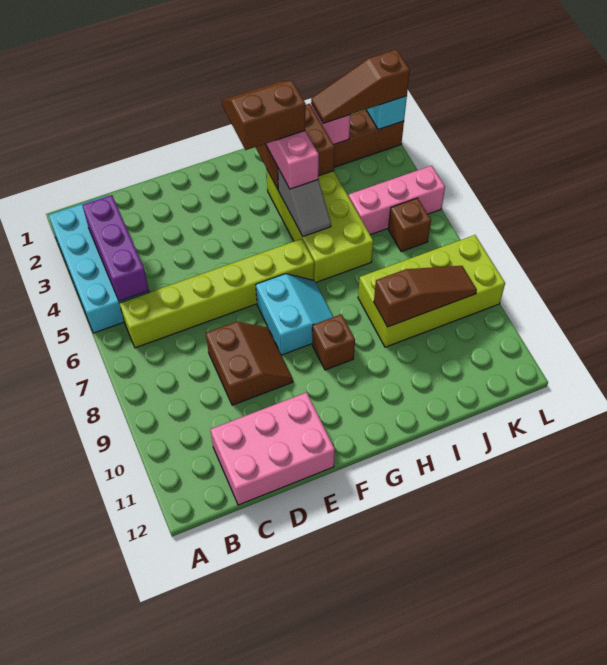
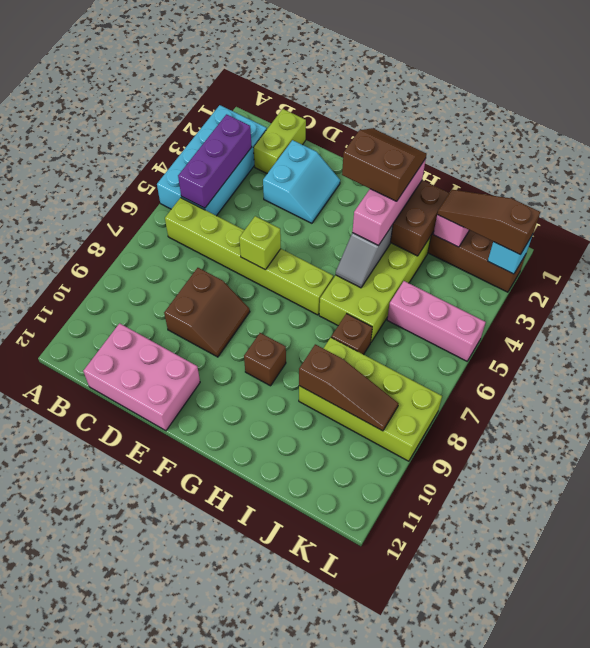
none -> lime 1x2 brick [253,109,306,174]
none -> lime 1x1 brick [239,216,281,270]
cyan 2x2 slope [256,274,333,355] -> cyan 2x2 slope moved to [263,140,340,223]
brown 1x1 brick [388,198,431,252] -> brown 1x1 brick moved to [331,314,372,355]

